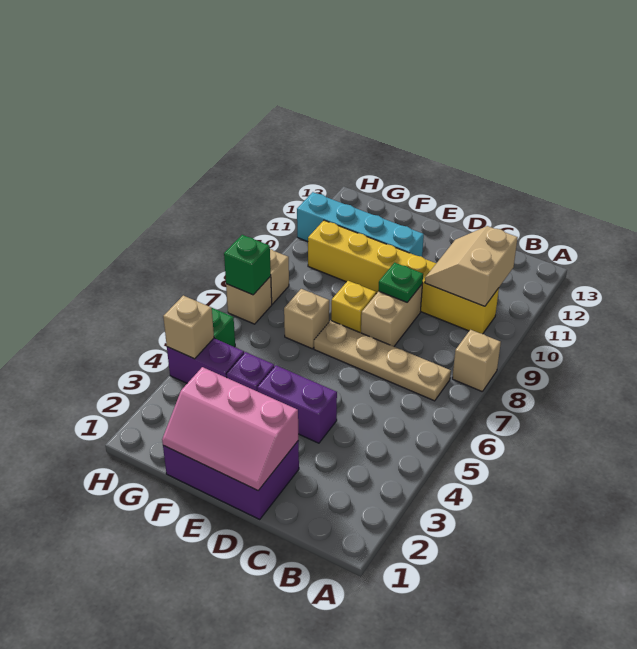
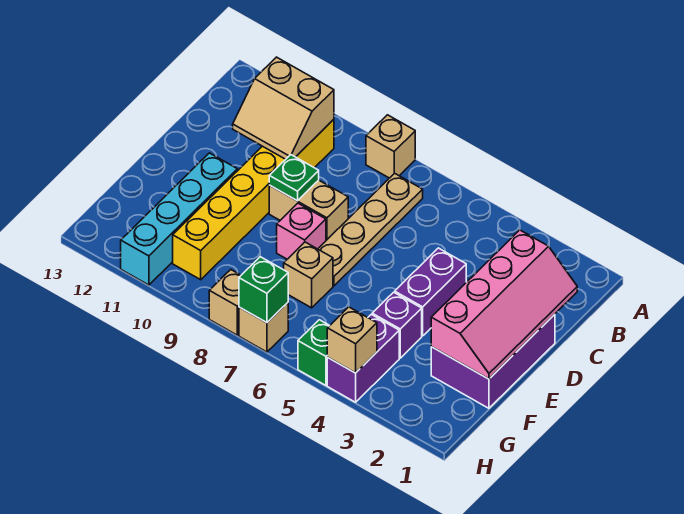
pink 2x3 slope [162,367,299,490] -> pink 2x4 slope [431,230,577,379]
yellow 1x1 brick [331,281,376,333] -> pink 1x1 brick [277,203,326,259]

